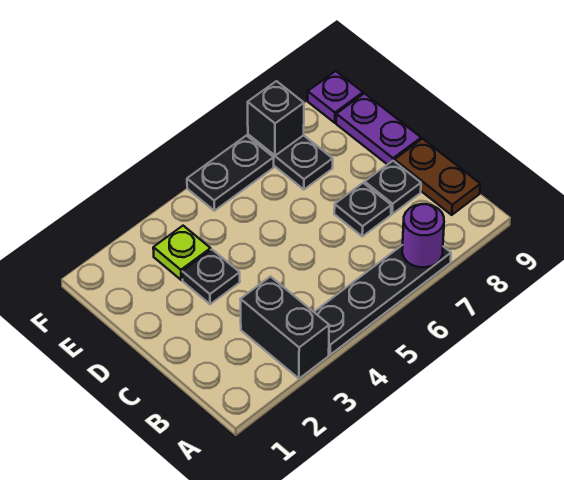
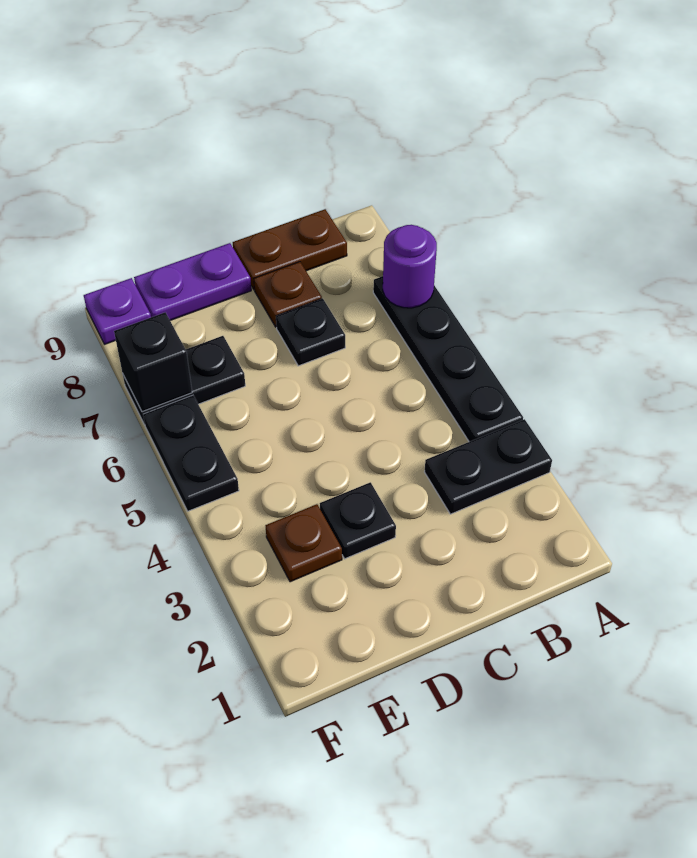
black 1x2 brick [240,277,329,379] -> black 1x2 plate [425,419,552,514]
black 1x1 plate [365,161,421,214] -> brown 1x1 plate [254,262,322,327]
lime 1x1 plate [153,226,211,280] -> brown 1x1 plate [266,504,342,582]

